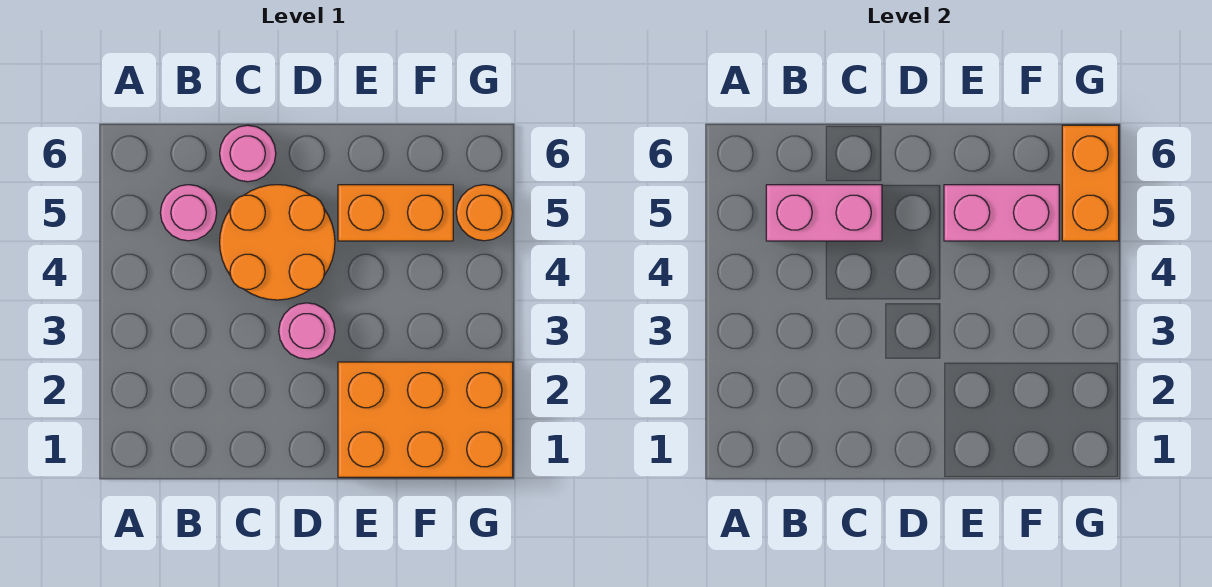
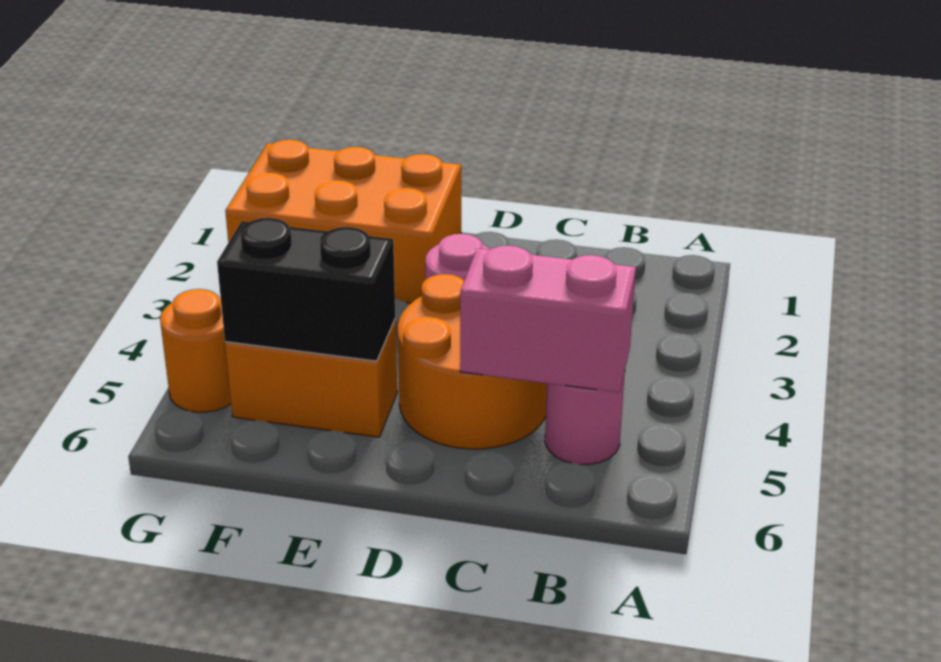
pink 1x1 round brick [220,125,276,182] -> none
pink 1x2 brick [944,185,1059,241] -> black 1x2 brick [217,218,395,361]
orange 1x2 brick [1062,125,1119,241] -> none

